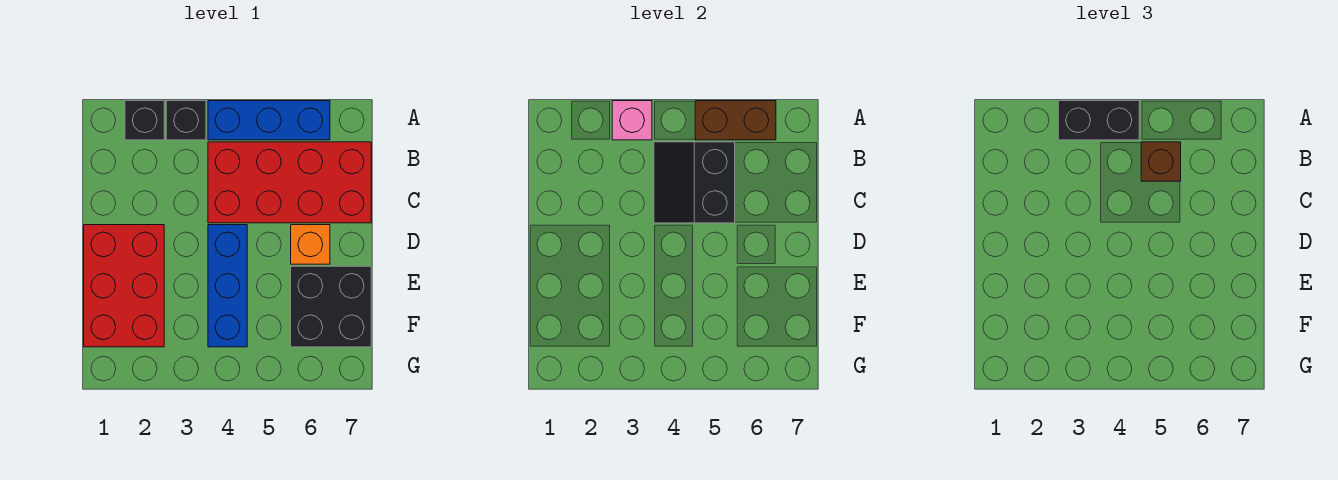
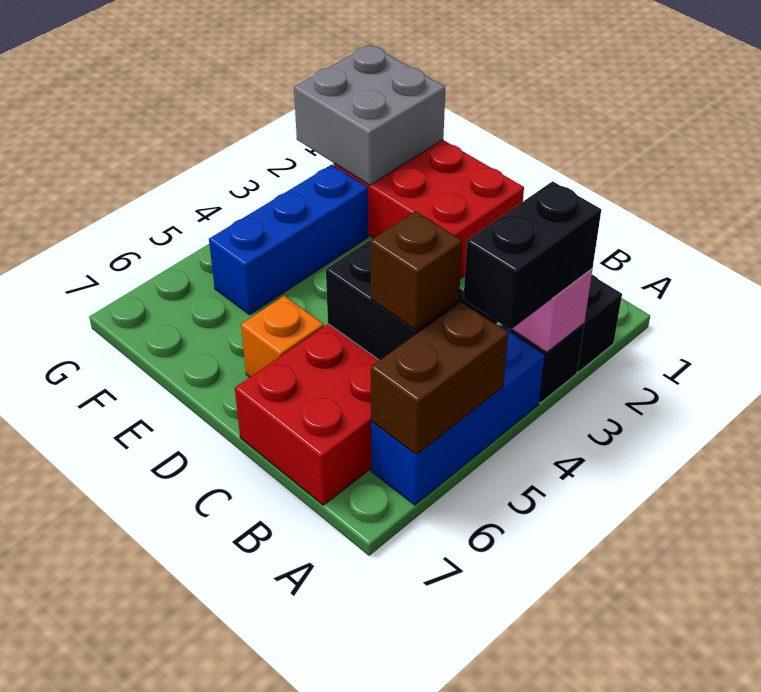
blue 1x3 brick [208,225,247,347] -> blue 1x3 brick turned to [209,165,368,314]
black 2x2 brick [291,266,371,347] -> none
none -> grey 2x2 brick [294,45,445,185]

